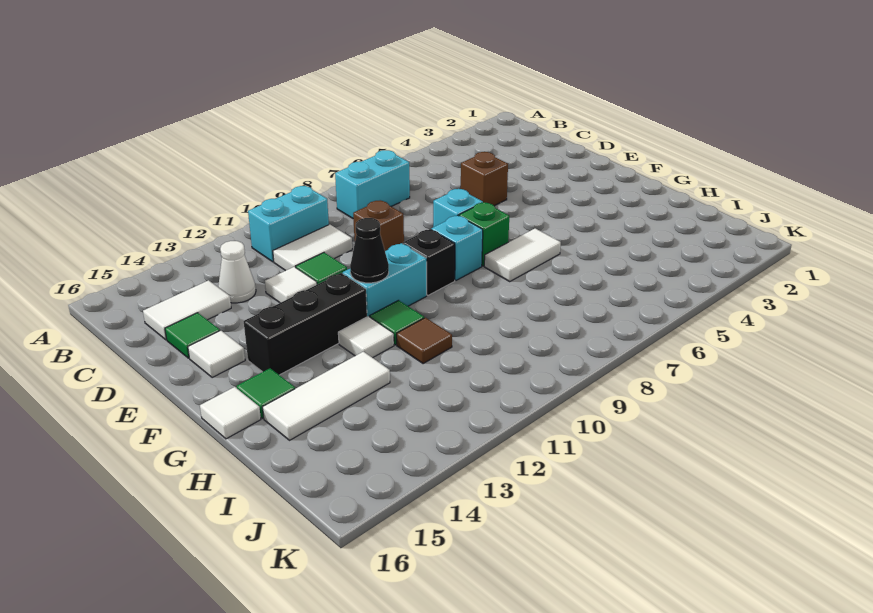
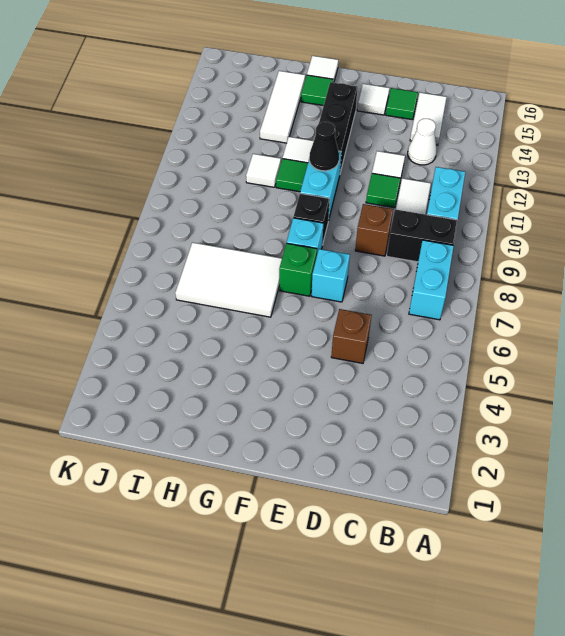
none -> black 1x2 brick [387,209,458,262]
white 1x2 tile [484,228,561,282] -> white 2x3 tile [175,242,282,317]
brown 1x1 tile [397,318,452,364] -> white 1x1 tile [246,154,281,187]

